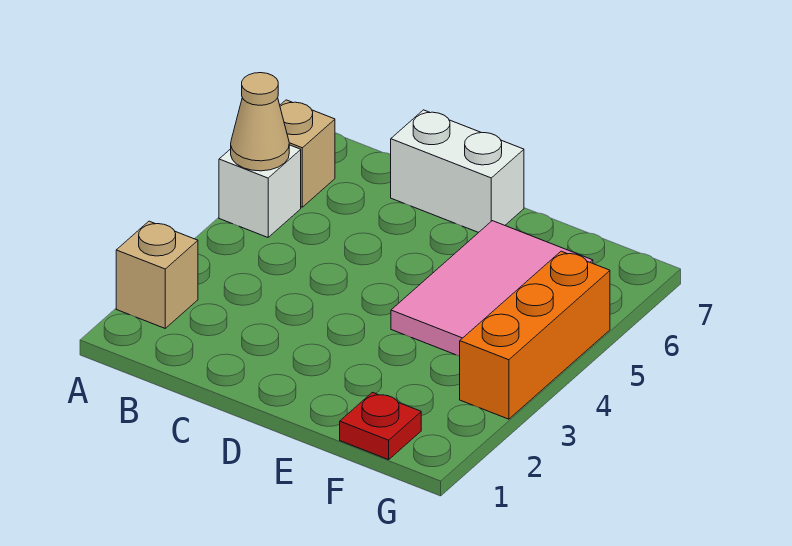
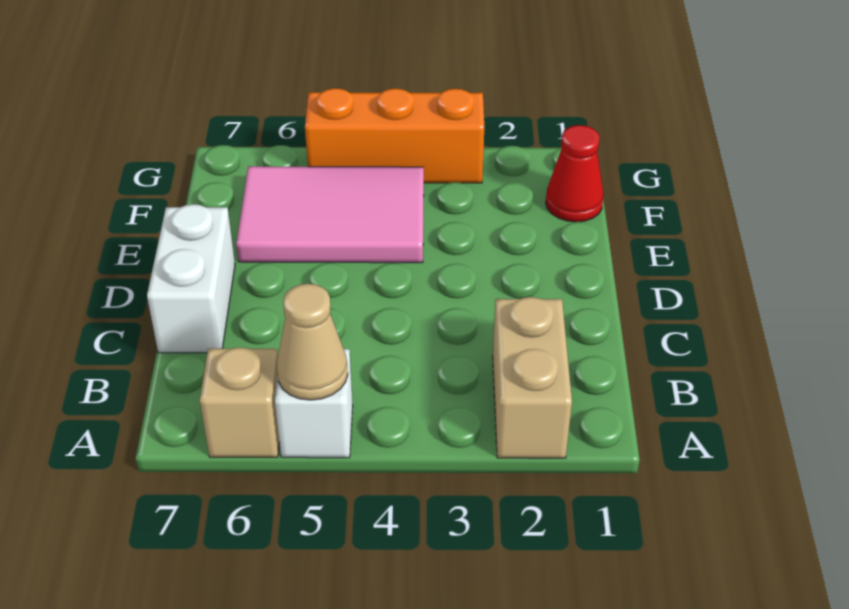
tan 1x1 brick [116,221,198,328] -> tan 1x2 brick [493,297,572,458]
red 1x1 plate [340,392,421,460] -> red 1x1 cone [546,125,604,222]

